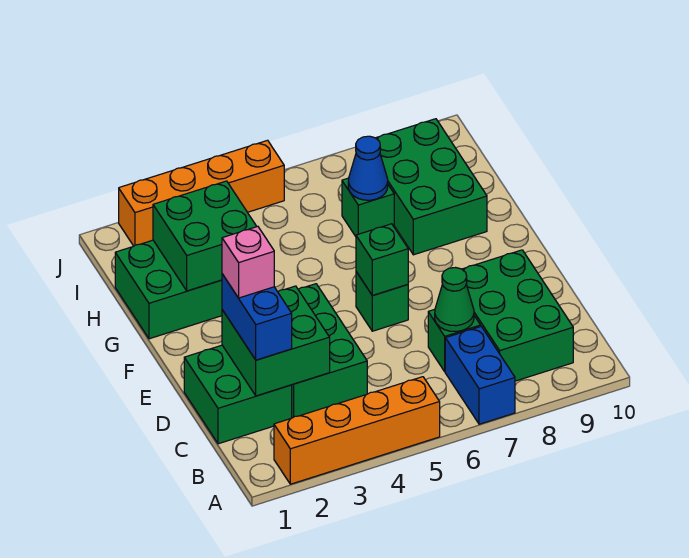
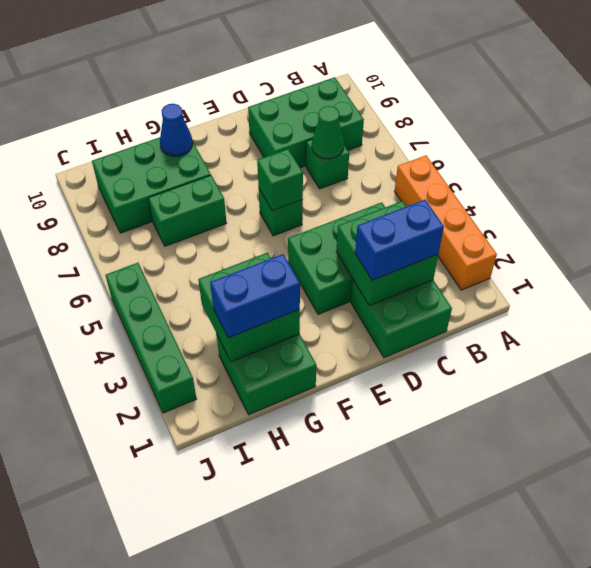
blue 1x2 brick [445,327,515,424] -> blue 1x2 brick moved to [210,254,300,338]
pink 1x1 brick [222,226,274,298] -> none
green 1x1 brick [342,178,394,236] -> green 1x2 brick [148,175,226,246]
blue 1x1 cone [348,136,388,200] -> blue 1x1 cone moved to [160,104,193,156]
orange 1x4 brick [119,140,284,246] -> green 1x4 brick [105,263,197,413]

